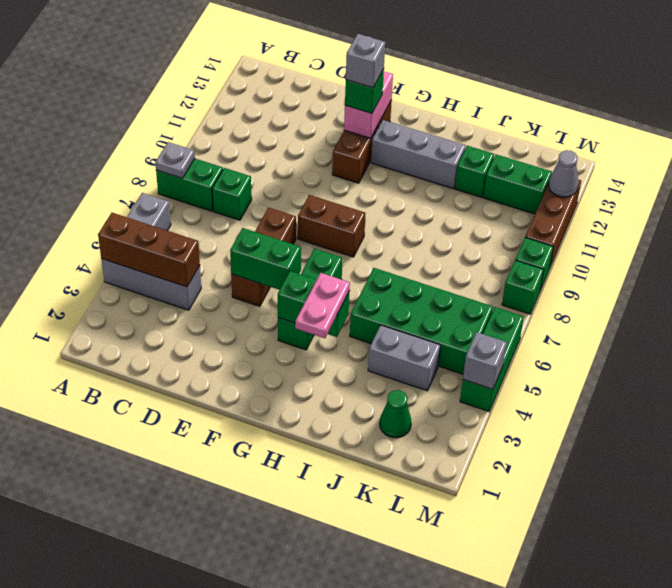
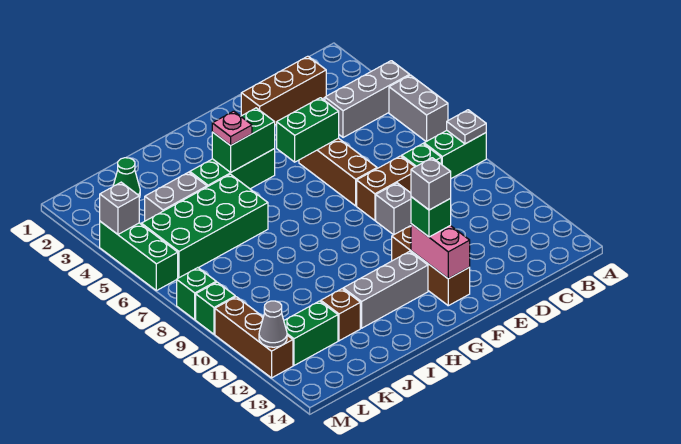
brown 1x3 brick [98,213,200,287] -> brown 1x3 brick moved to [241,56,326,125]
none -> grey 1x1 brick [376,183,411,235]
brown 1x2 brick [298,195,365,257] -> brown 1x2 brick moved to [357,156,415,220]
green 1x3 brick [278,249,342,350] -> green 1x3 brick turned to [190,149,275,189]
pink 1x2 plate [295,273,350,338] -> pink 1x1 plate [212,111,252,145]
green 1x1 brick [455,146,494,197] -> brown 1x1 brick [321,289,360,341]

